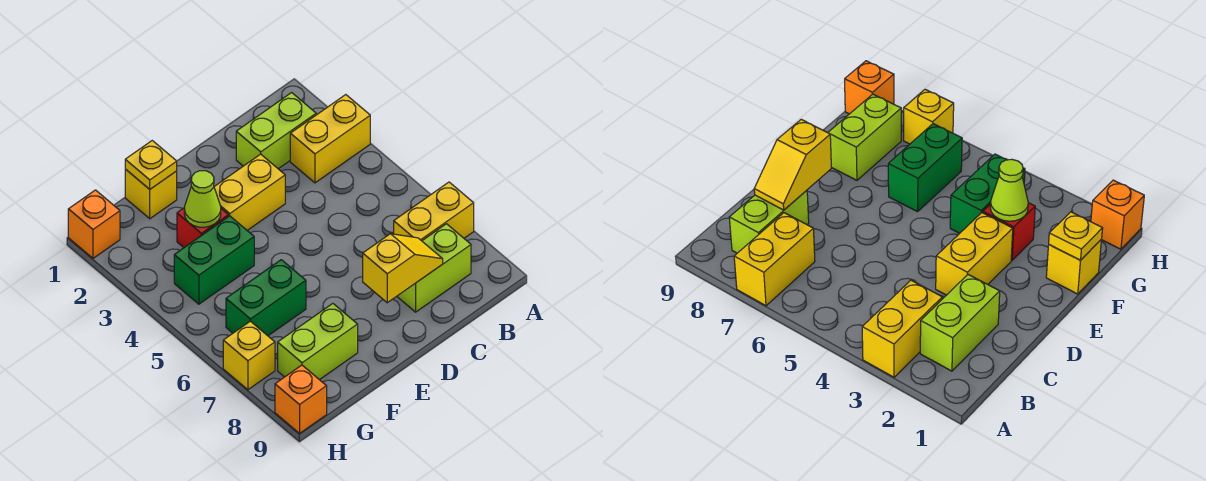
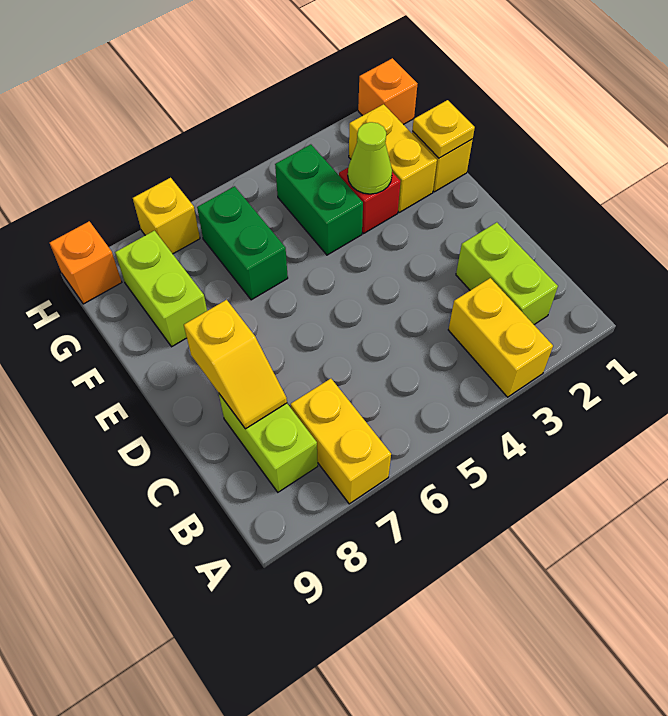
yellow 1x2 brick [214,154,285,230] -> yellow 1x2 brick moved to [349,104,437,212]

